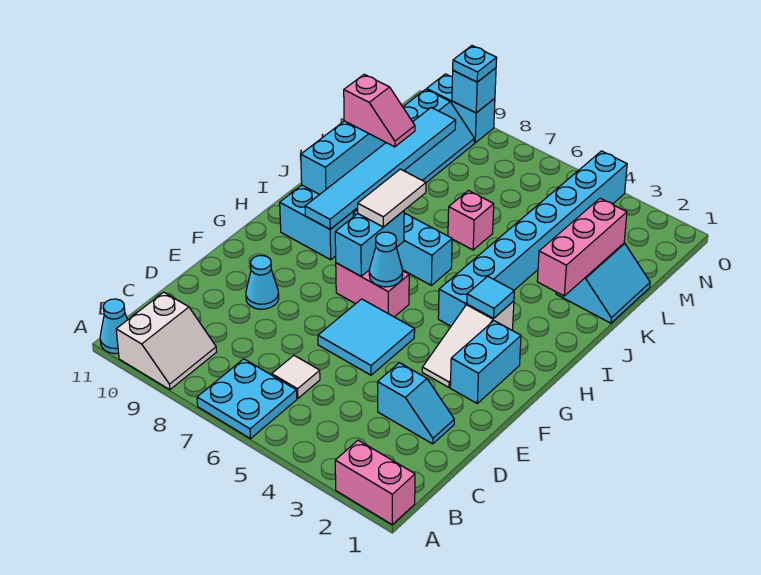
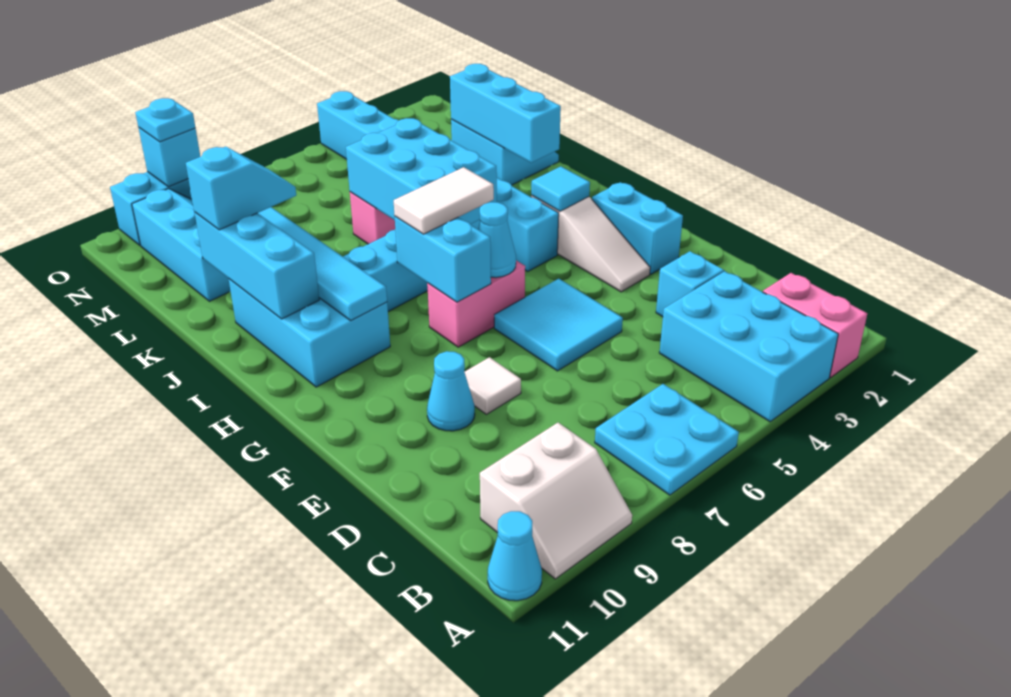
pink 1x2 brick [335,440,415,524] -> pink 1x2 brick turned to [763,273,867,378]
none -> cyan 2x3 brick [659,271,838,422]
white 2x2 slope [116,292,217,390] -> white 2x2 slope turned to [480,423,632,579]
white 1x1 tile [272,356,320,398] -> white 1x1 tile moved to [465,357,521,414]
white 1x2 tile [358,169,426,227] -> white 1x2 tile turned to [394,167,494,234]
none -> cyan 2x3 brick [346,118,497,224]
pink 1x3 brick [537,198,627,296] -> cyan 1x3 brick [450,64,561,163]
pink 1x2 slope [344,74,415,147] -> cyan 1x2 slope [186,147,296,230]

